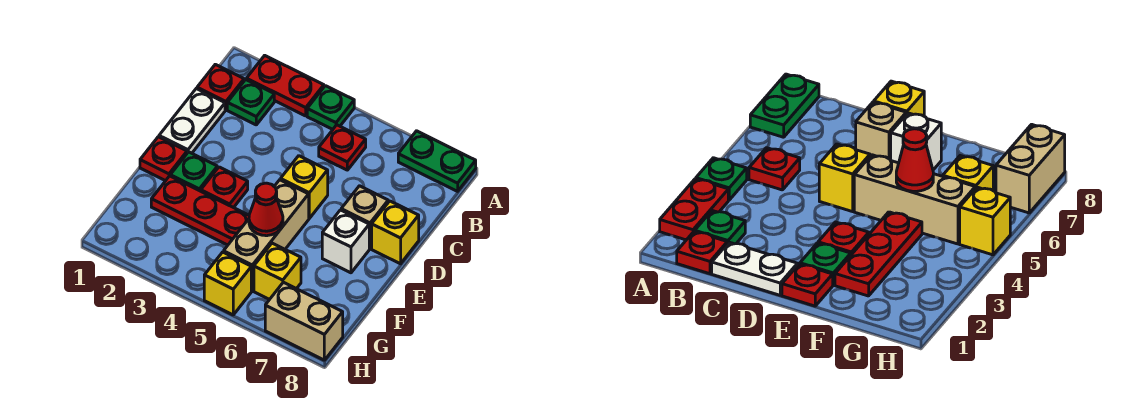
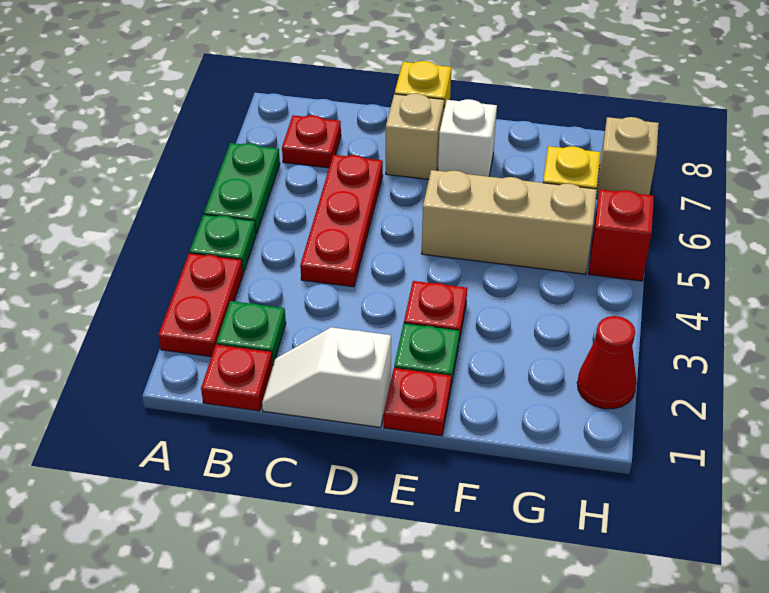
green 1x2 plate [398,131,476,191] -> green 1x2 plate moved to [204,143,280,234]
red 1x1 plate [319,125,366,170] -> red 1x1 plate moved to [282,115,341,168]
white 1x2 plate [159,89,225,153] -> white 1x2 slope [262,327,391,427]
yellow 1x1 brick [281,156,328,218] -> none
red 1x3 plate [151,176,249,245] -> red 1x3 plate moved to [300,155,383,287]
red 1x1 cone [249,183,283,236] -> red 1x1 cone moved to [577,316,637,409]
yellow 1x1 brick [204,252,251,315] -> red 1x1 brick [589,189,654,281]
tan 1x2 brick [265,282,343,360] -> tan 1x1 brick [597,117,659,199]

